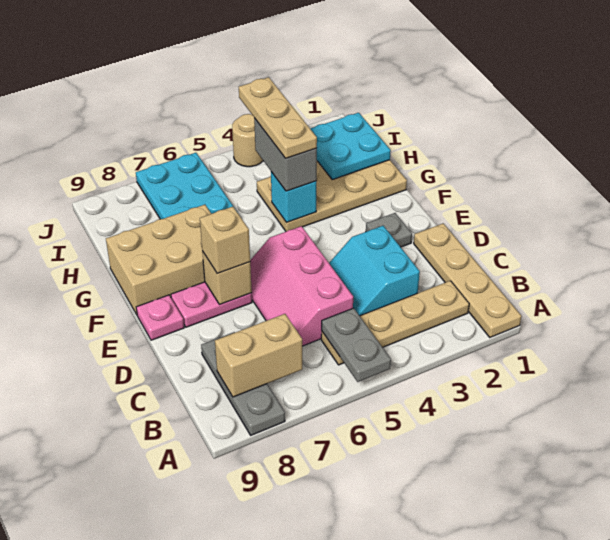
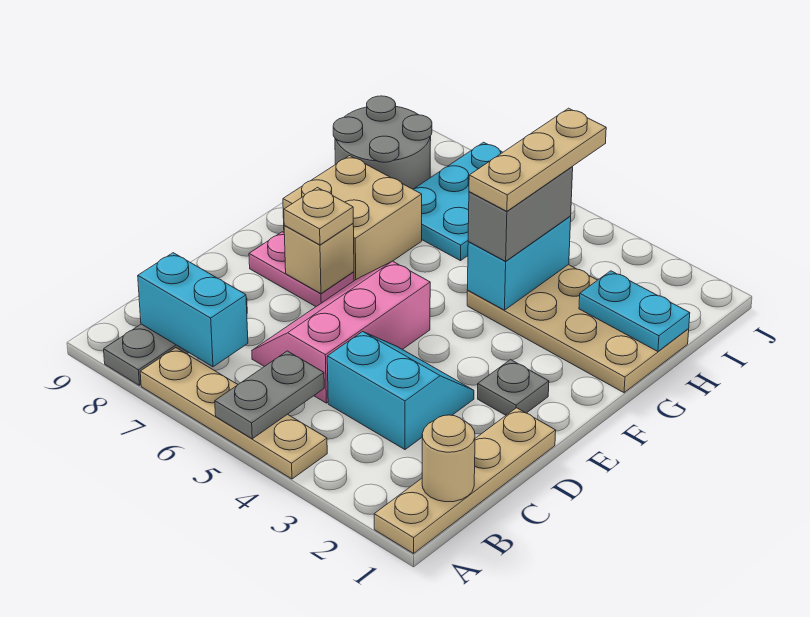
tan 1x4 plate [321,281,469,365] -> tan 1x4 plate moved to [140,348,327,479]
tan 1x2 brick [215,314,302,397] -> cyan 1x2 brick [138,253,248,367]
cyan 2x2 slope [329,226,420,316] -> cyan 2x2 slope turned to [327,331,474,450]
tan 1x1 brick [200,207,250,273] -> tan 1x1 plate [284,187,353,245]
pink 1x1 plate [136,295,184,340] -> none
tan 2x3 brick [106,205,211,314] -> tan 2x2 brick [283,156,422,281]
cyan 1x1 brick [271,172,316,223] -> cyan 1x2 brick [467,216,571,310]
cyan 2x2 plate [310,113,391,180] -> cyan 1x2 plate [579,271,690,351]
none -> grey 2x2 round brick [333,96,432,189]
tan 1x1 round brick [232,114,263,167] -> tan 1x1 round brick moved to [422,415,475,502]

